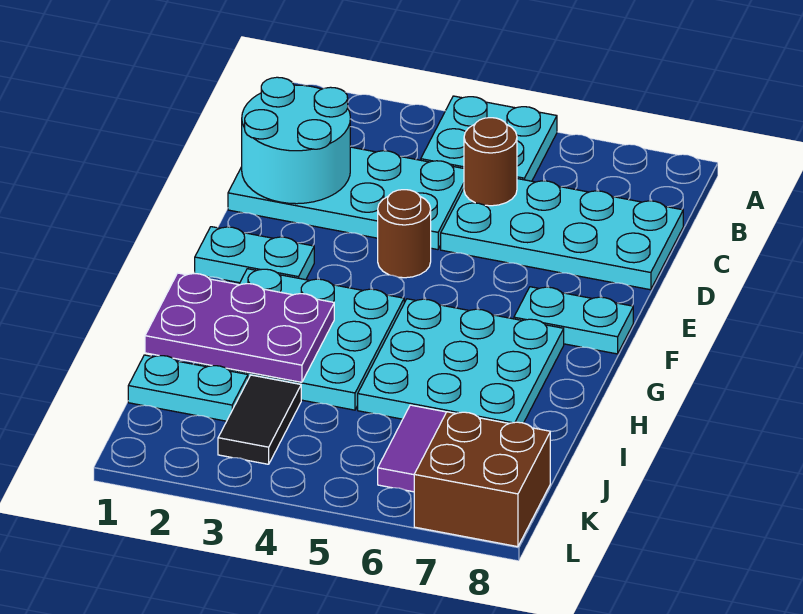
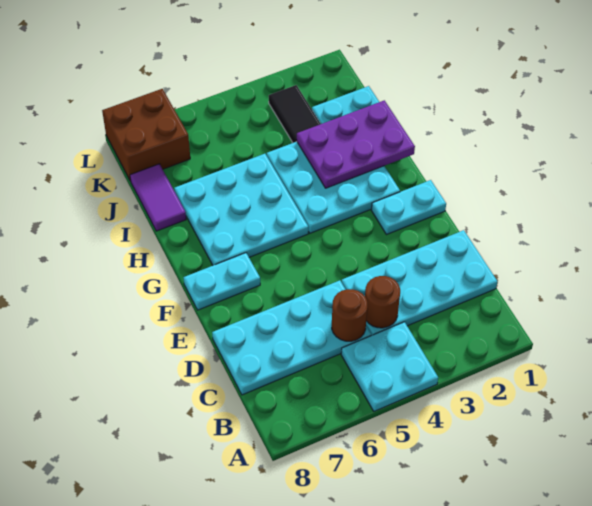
cyan 2x2 round brick [242,77,350,204] -> none
brown 1x1 round brick [378,190,431,278] -> brown 1x1 round brick moved to [365,276,400,328]
purple 1x2 tile [378,405,446,492] -> purple 1x2 tile moved to [130,164,186,231]

